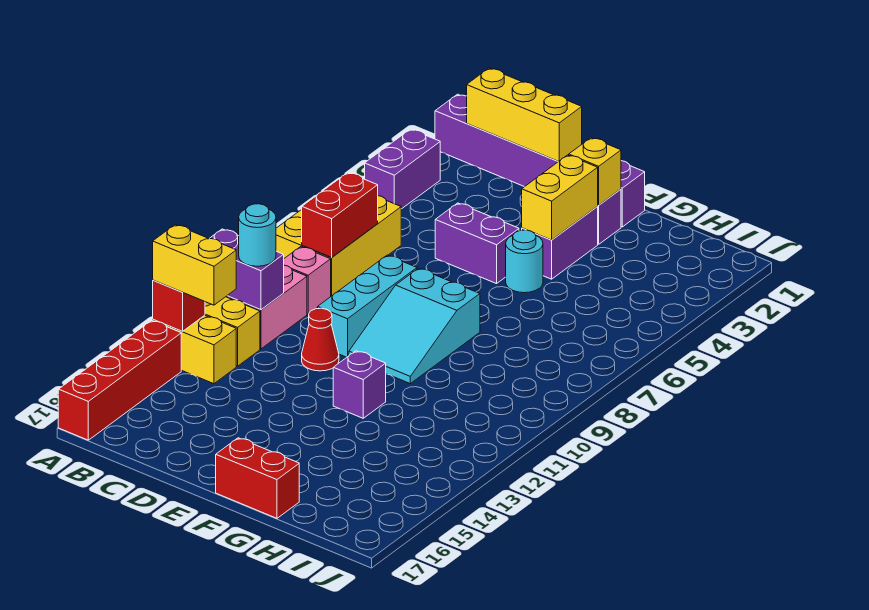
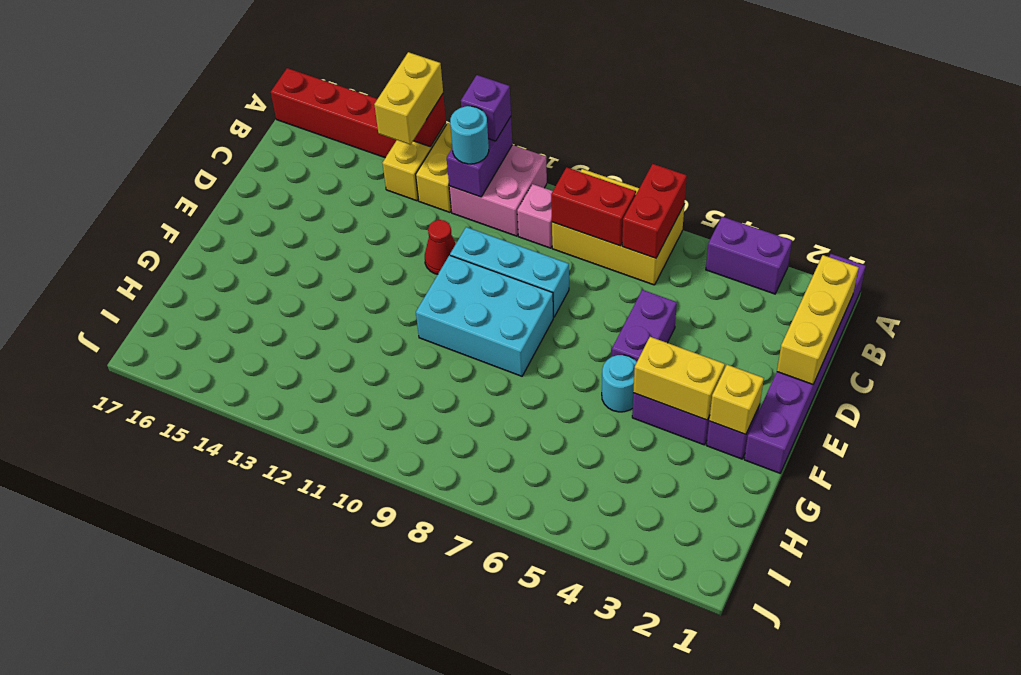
cyan 2x3 slope [349,268,480,383] -> cyan 2x3 brick [416,255,553,376]
purple 1x1 brick [333,351,386,418] -> purple 1x1 brick moved to [461,75,511,141]
red 1x2 brick [216,438,299,518] -> red 1x2 brick moved to [622,164,687,258]

